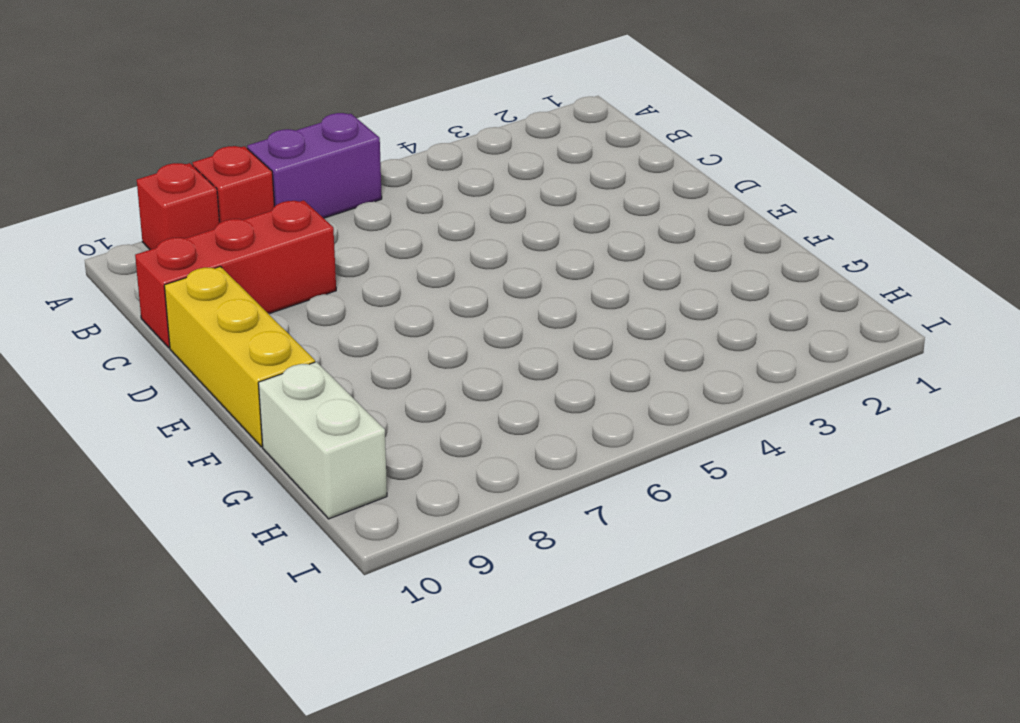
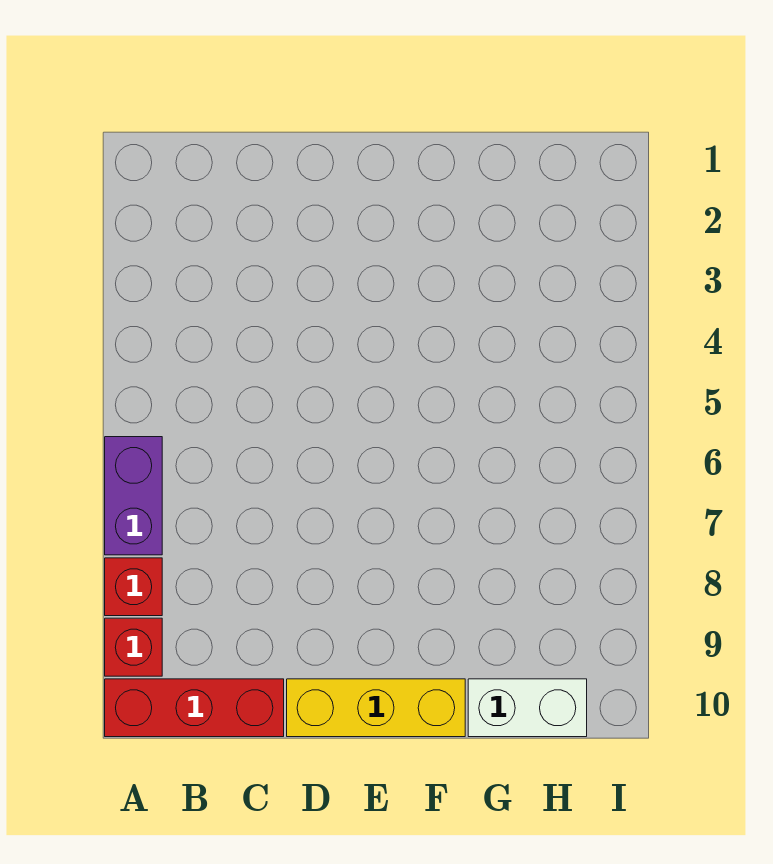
red 1x3 brick [135,200,336,348] -> red 1x3 brick turned to [105,679,284,737]

